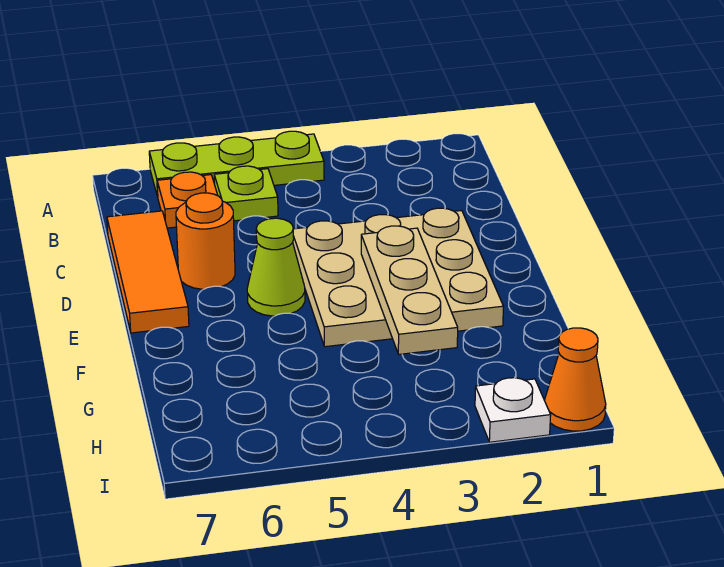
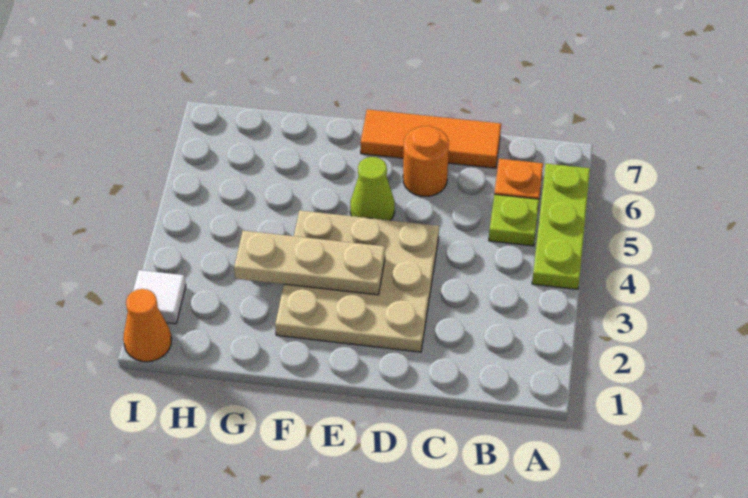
white 1x1 plate [475,378,551,442] -> white 1x1 tile [133,270,186,324]

